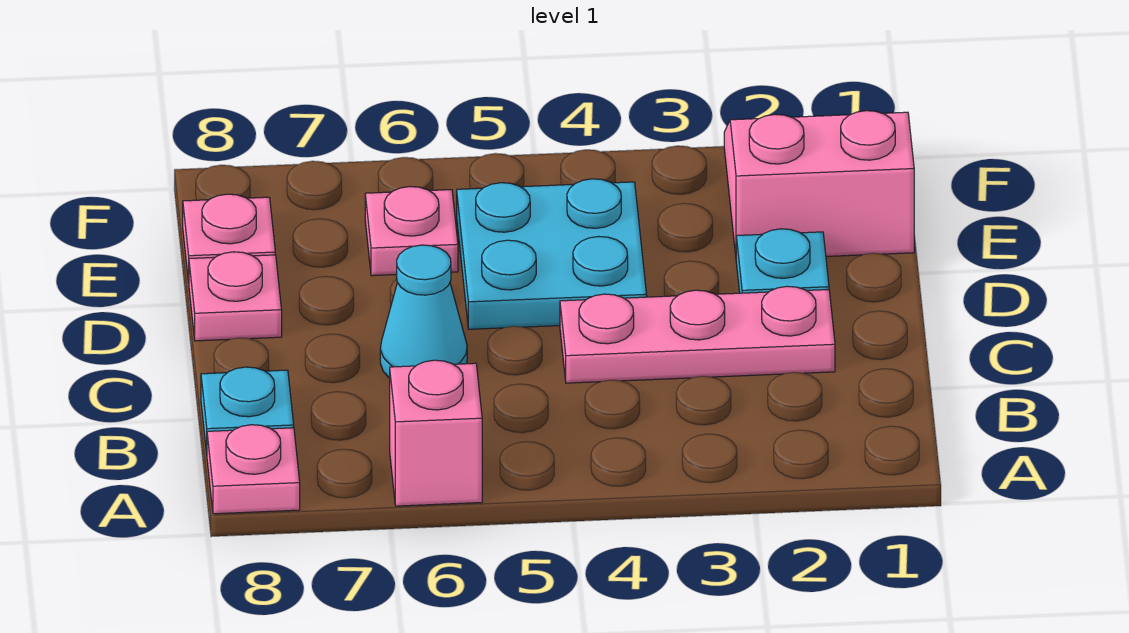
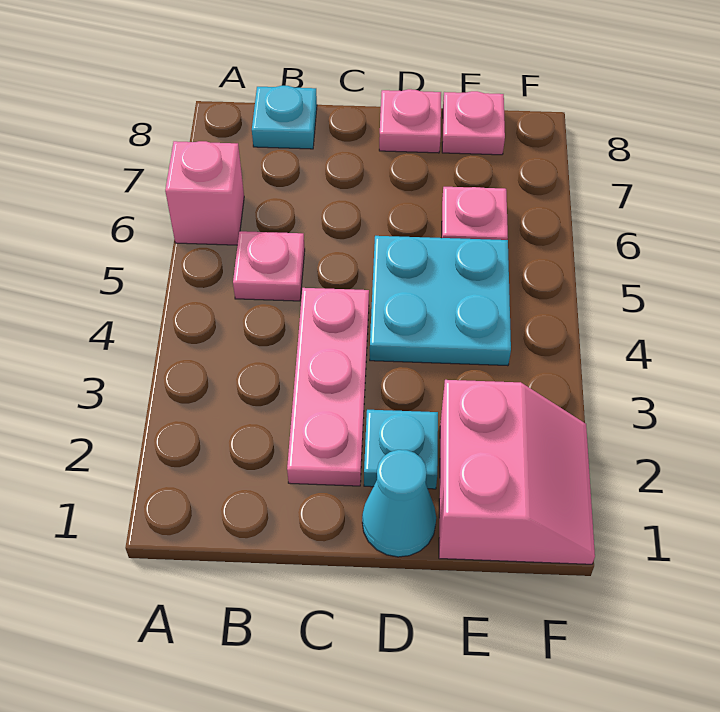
pink 1x1 plate [207,425,300,514] -> pink 1x1 plate moved to [233,231,305,301]
cyan 1x1 cone [380,245,467,378] -> cyan 1x1 cone moved to [362,450,436,557]

